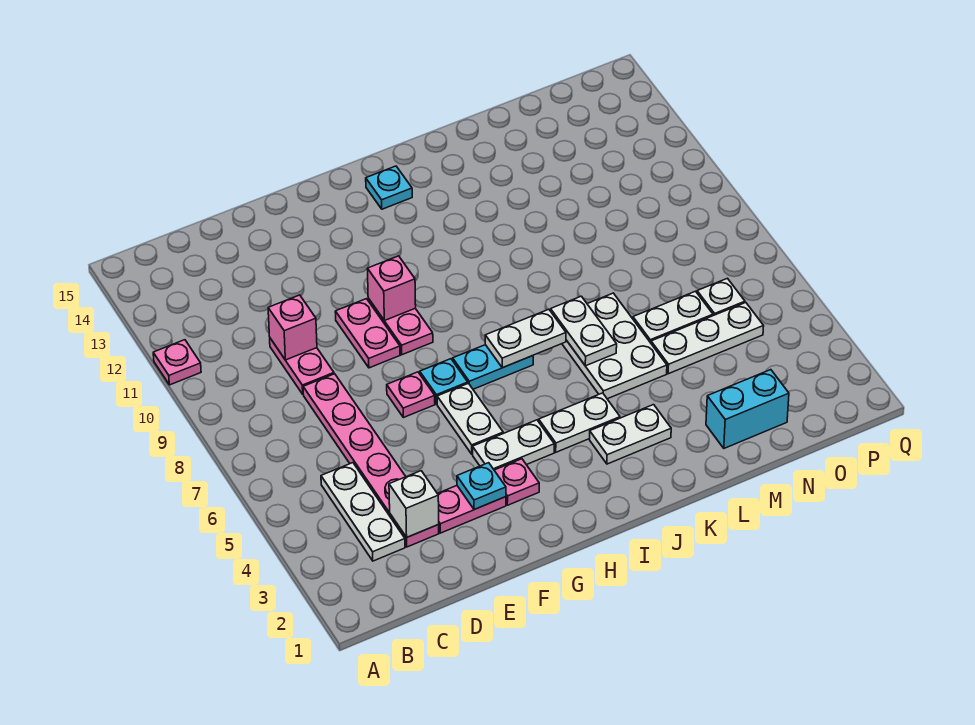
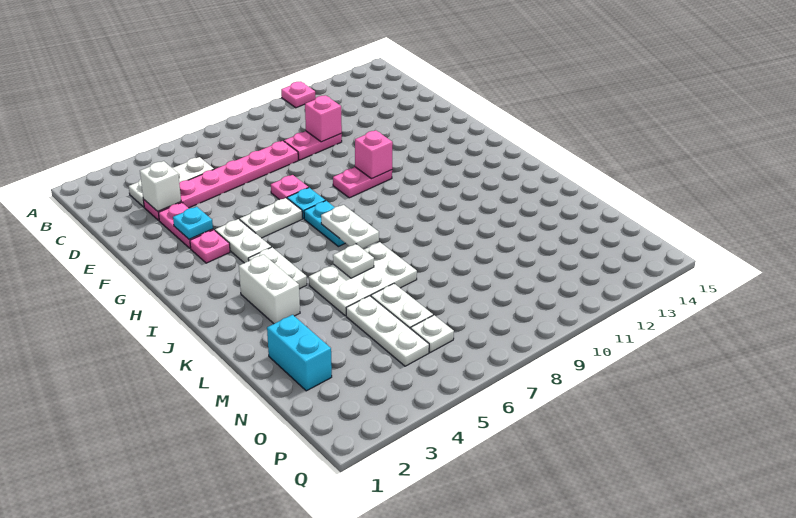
pink 1x2 plate [335,299,400,368] -> none
cyan 1x1 plate [366,166,412,209] -> none
white 1x2 plate [590,405,671,464] -> white 1x2 brick [239,254,300,324]
white 1x2 plate [551,296,617,366] -> white 1x1 plate [333,244,374,278]

